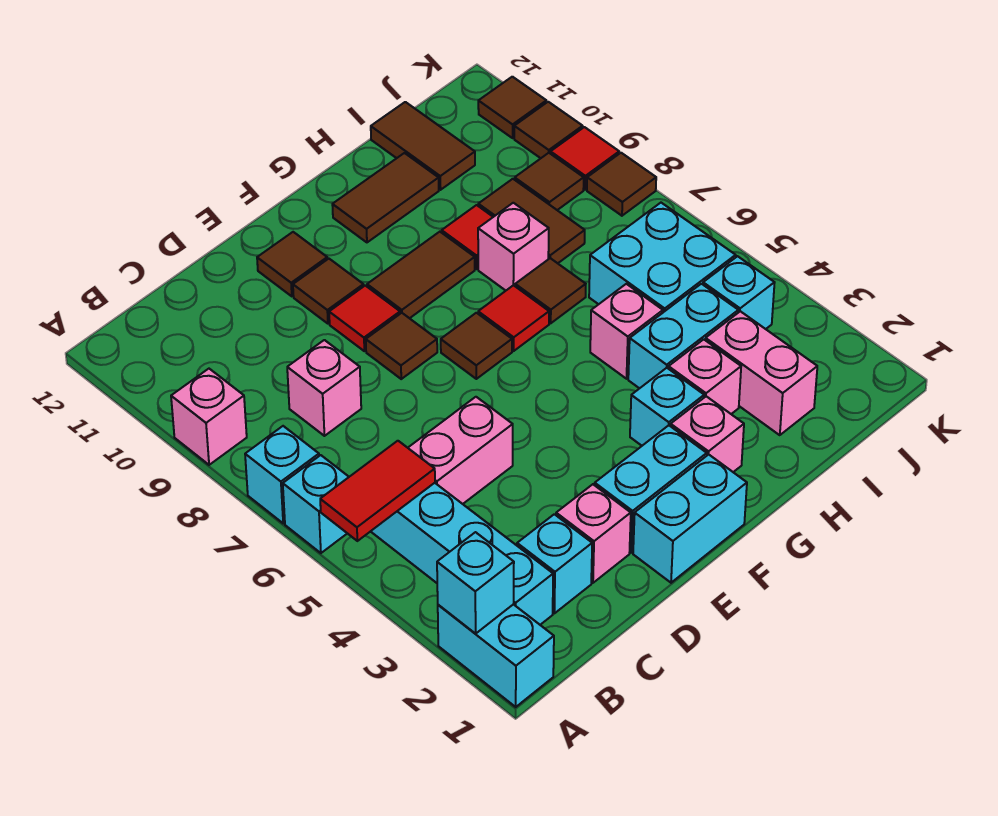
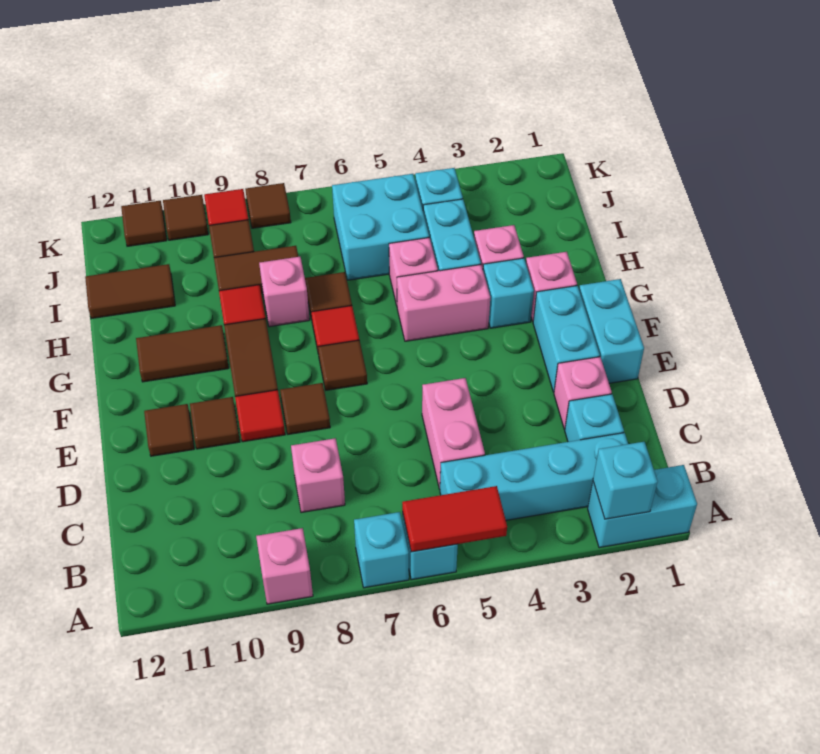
red 1x2 tile [320,441,435,541] -> red 1x2 tile turned to [402,486,507,552]
brown 1x2 tile [332,153,439,242] -> brown 1x2 tile turned to [136,325,229,382]
pink 1x2 brick [705,311,817,435] -> pink 1x2 brick moved to [397,265,490,341]

